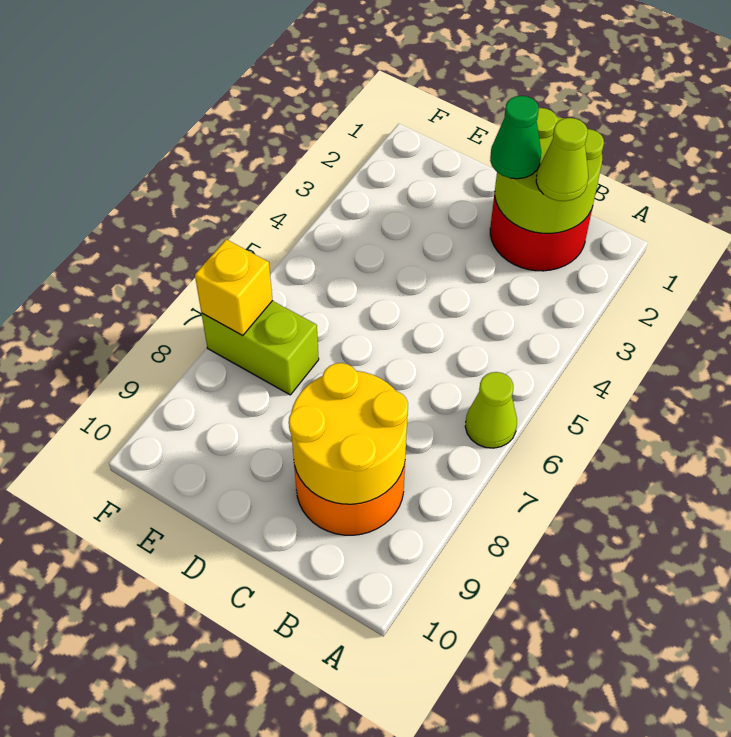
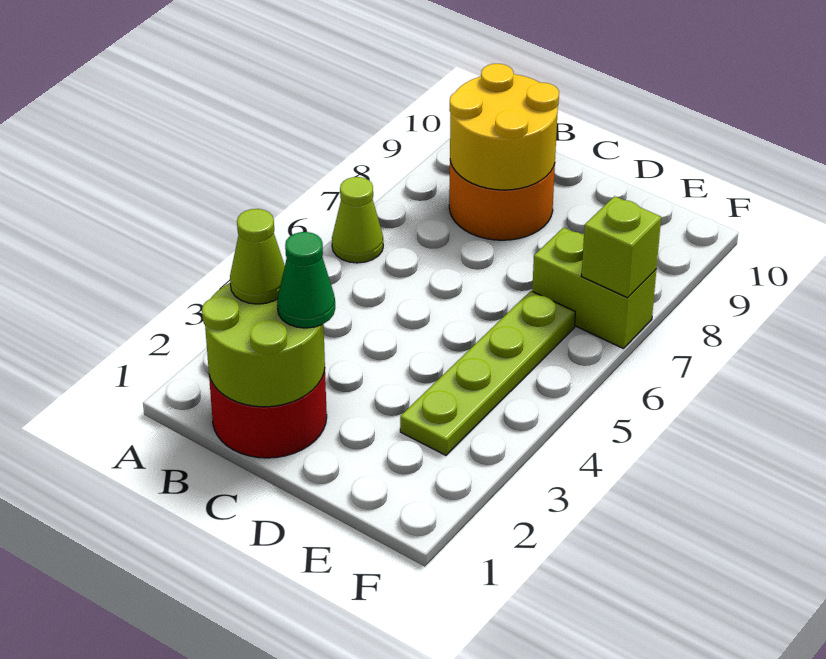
none -> lime 1x4 plate [400,291,575,455]
yellow 1x1 brick [195,239,273,336] -> lime 1x1 brick [581,196,661,298]

